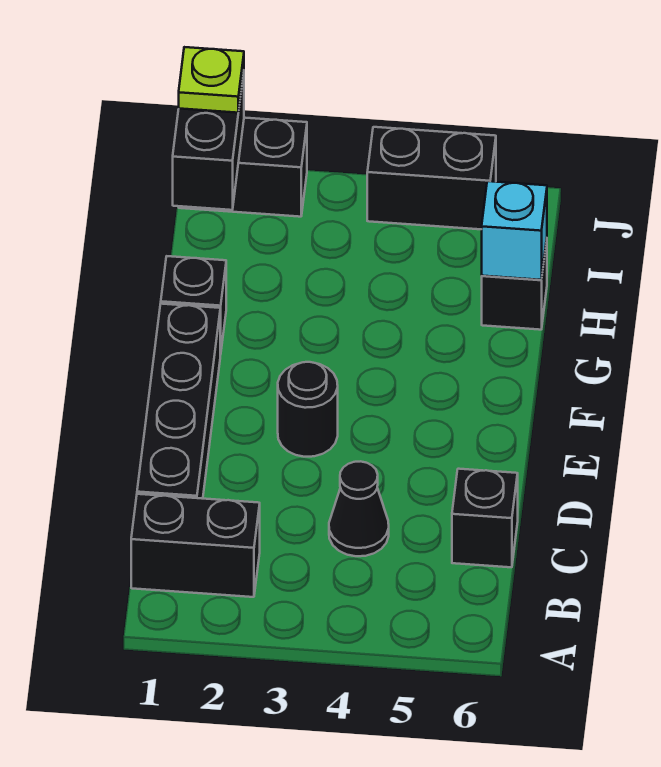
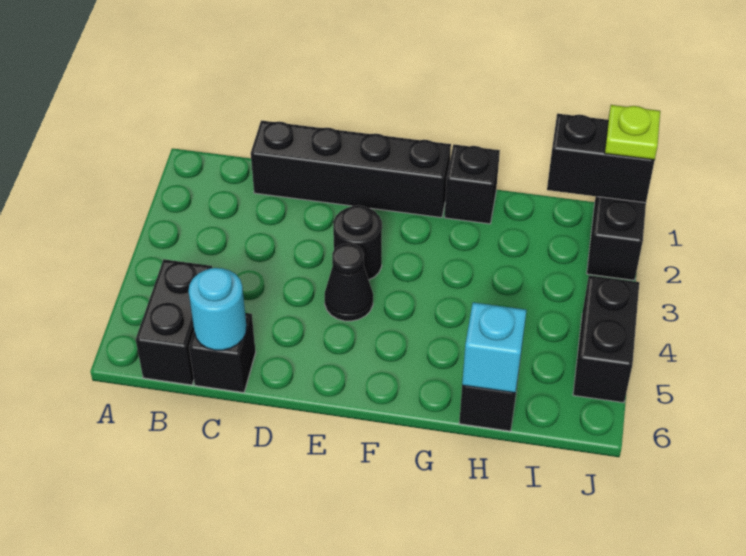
black 1x2 brick [131,494,260,597] -> black 1x2 brick moved to [136,259,212,385]
black 1x1 cone [329,461,389,556] -> black 1x1 cone moved to [325,244,373,321]
none -> cyan 1x1 round brick [189,268,246,350]

